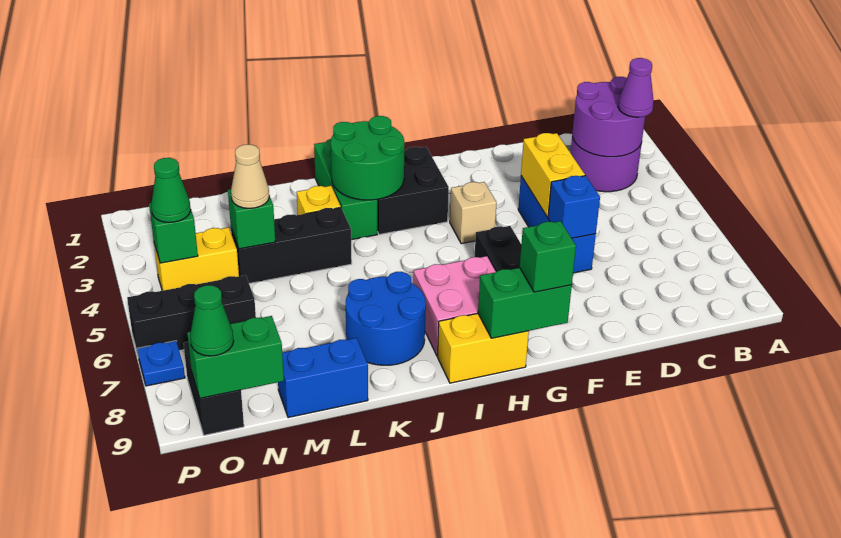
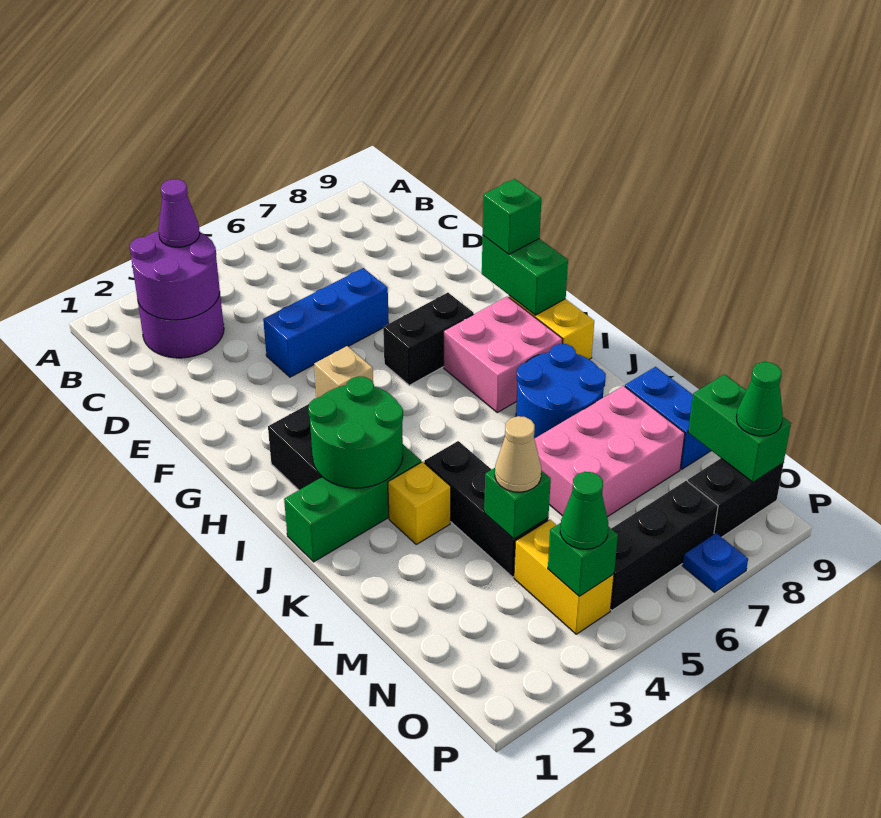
yellow 1x2 brick [521,133,585,217] -> none
blue 1x1 brick [548,176,600,238] -> none
none -> pink 2x3 brick [535,386,685,517]
black 1x3 brick [127,275,256,354] -> black 1x3 brick turned to [611,481,718,610]

